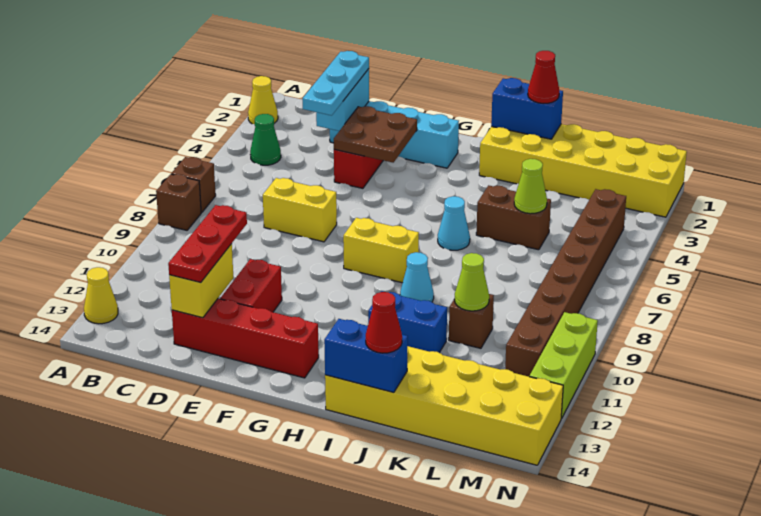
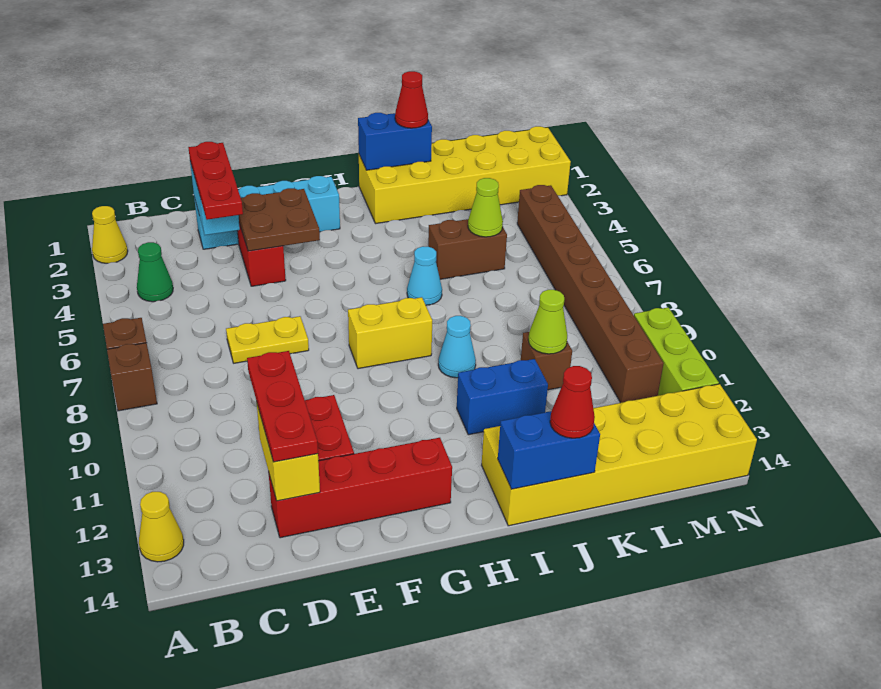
cyan 1x3 plate [302,51,369,115] -> red 1x3 plate [188,142,243,220]
yellow 1x2 brick [263,178,337,242] -> yellow 1x2 plate [226,316,309,363]

